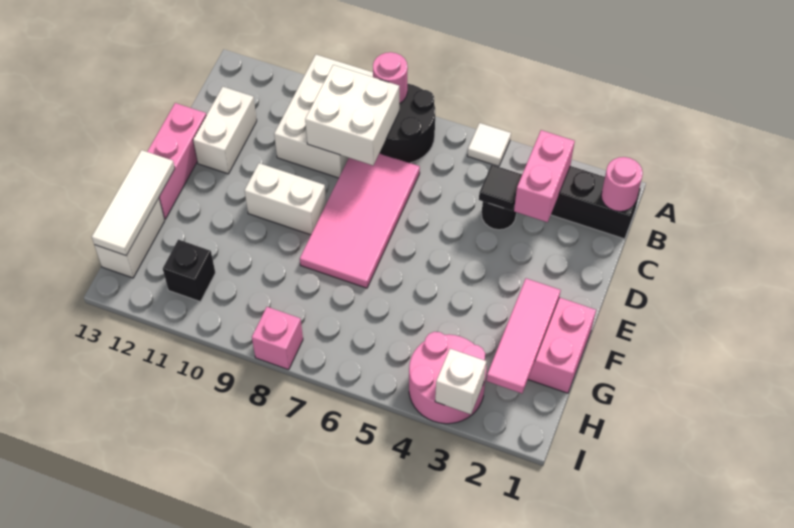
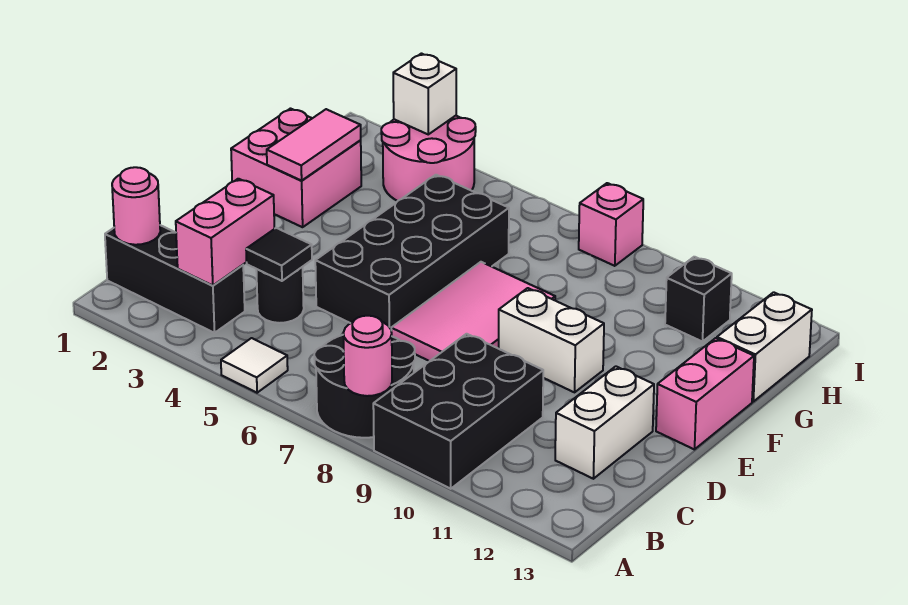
white 2x3 brick [274,55,373,178] -> black 2x3 brick [373,334,543,489]
white 2x2 brick [305,65,399,165] -> none
pink 2x4 tile [300,153,420,288] -> pink 2x3 tile [391,262,555,361]
none -> black 2x4 brick [315,175,509,329]
pink 1x3 brick [147,103,206,219] -> pink 1x2 brick [656,338,754,449]
pink 1x3 tile [487,278,561,393] -> pink 1x2 tile [267,109,361,181]
white 1x3 tile [92,150,175,256] -> none

